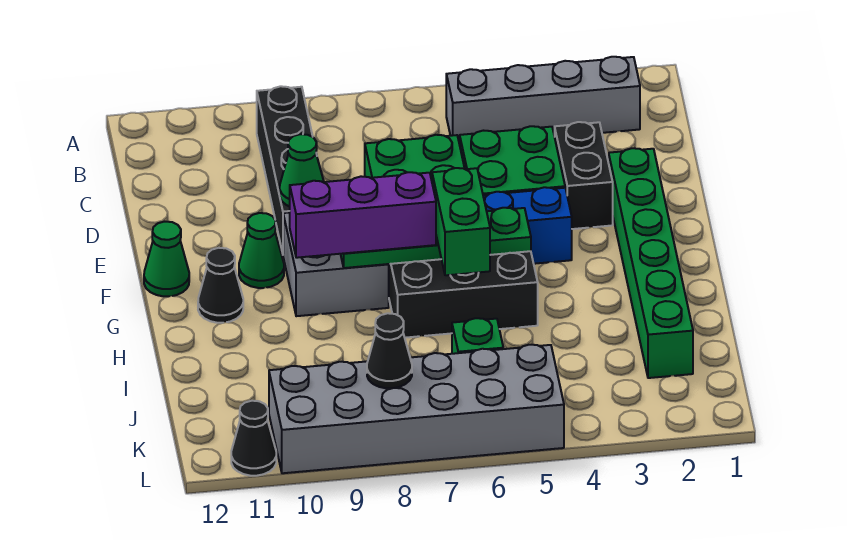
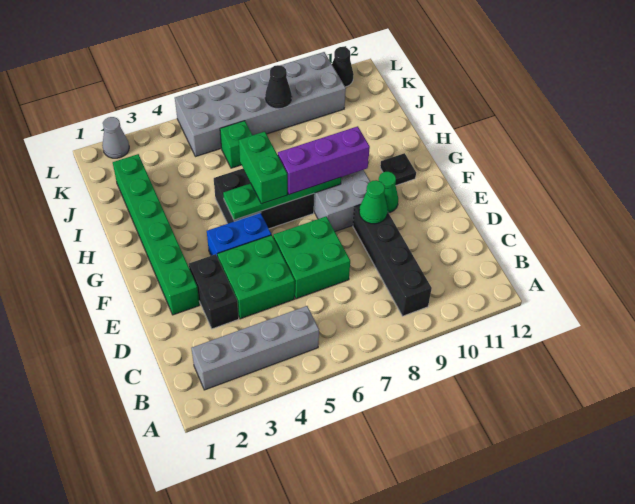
green 1x1 cone [144,222,189,296] -> none
black 1x1 cone [198,248,243,323] -> black 1x1 plate [380,153,416,185]
none -> grey 1x1 cone [102,117,129,158]

